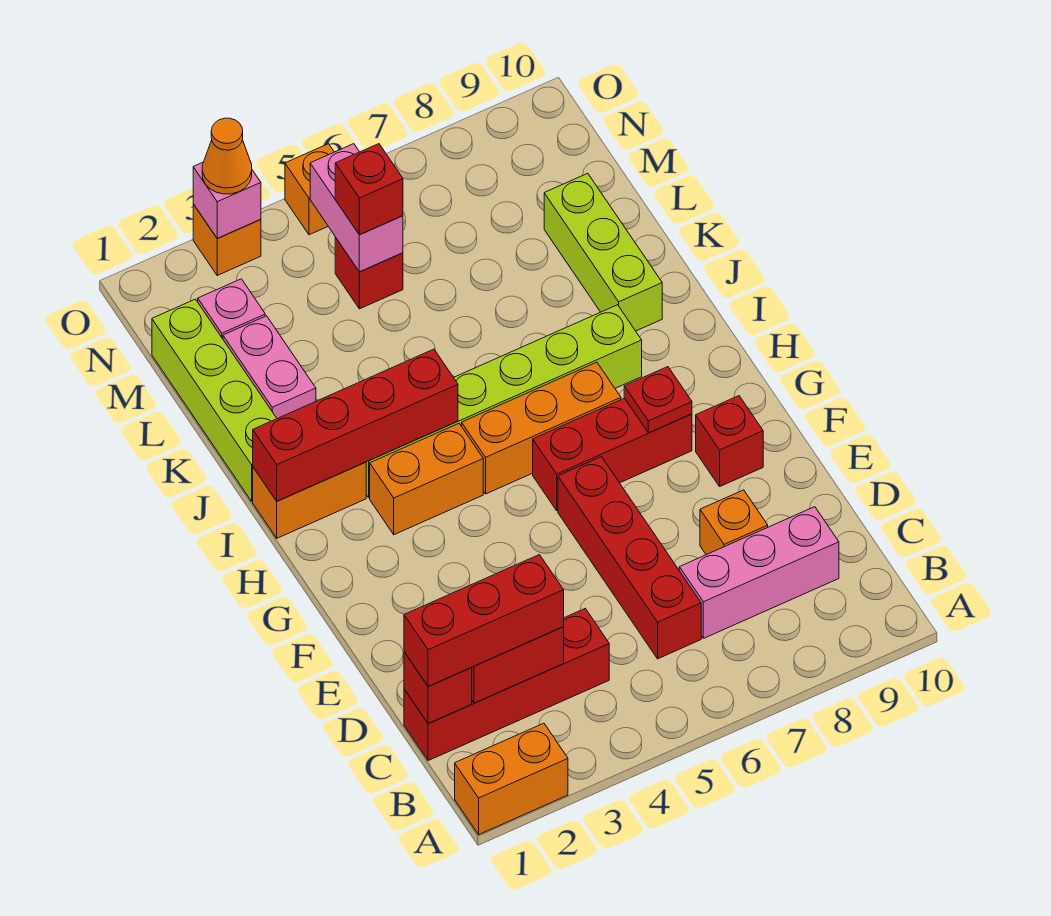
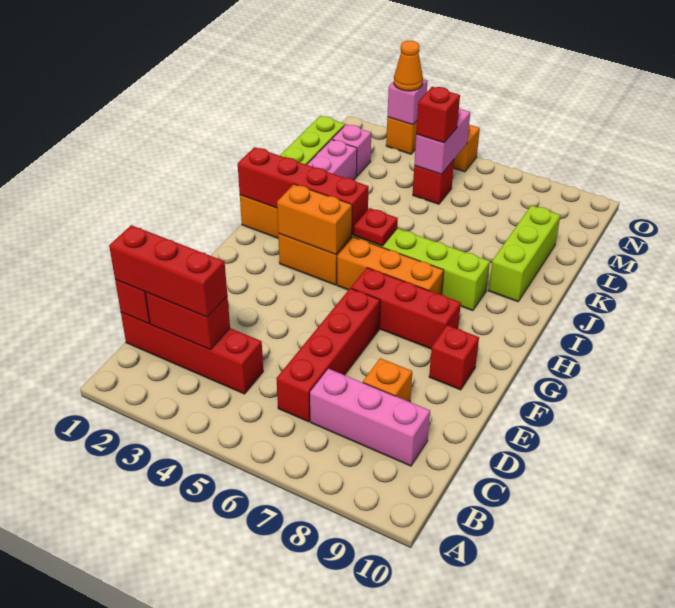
orange 1x2 brick [455,723,568,834] -> orange 1x2 brick moved to [277,184,352,255]
red 1x1 plate [624,367,692,433] -> red 1x1 plate moved to [354,208,398,246]

